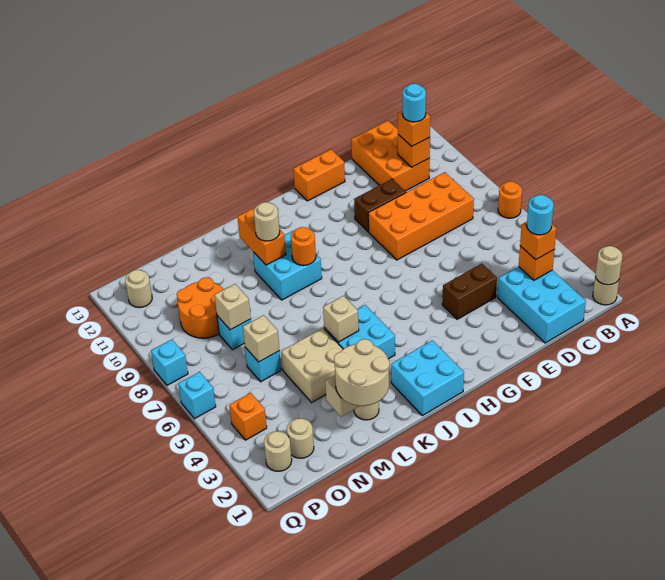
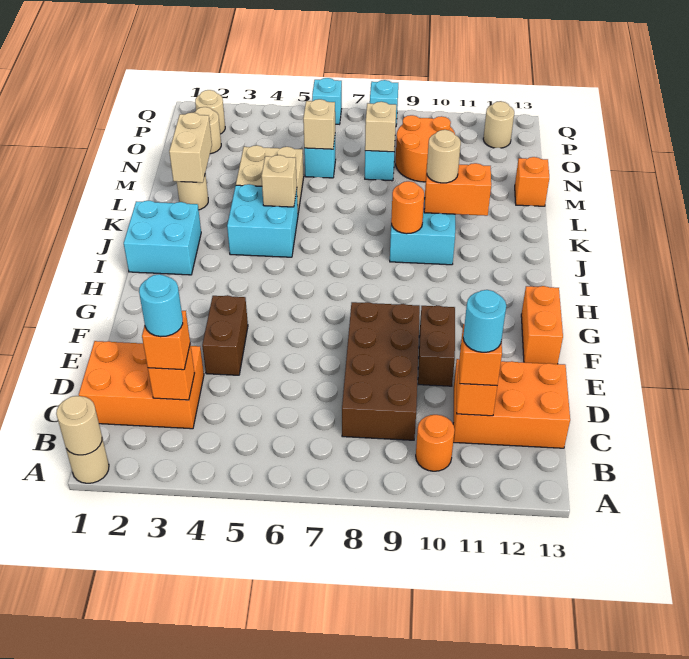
orange 1x1 round brick [498,181,522,218] -> orange 1x1 round brick moved to [416,415,455,471]
cyan 2x3 brick [498,267,586,343] -> orange 2x3 brick [79,341,204,429]
orange 2x4 brick [368,172,474,260] -> brown 2x4 brick [342,302,420,440]
tan 2x2 round brick [334,339,390,406] -> none
orange 1x1 brick [229,393,267,440] -> orange 1x1 brick moved to [515,157,549,206]

